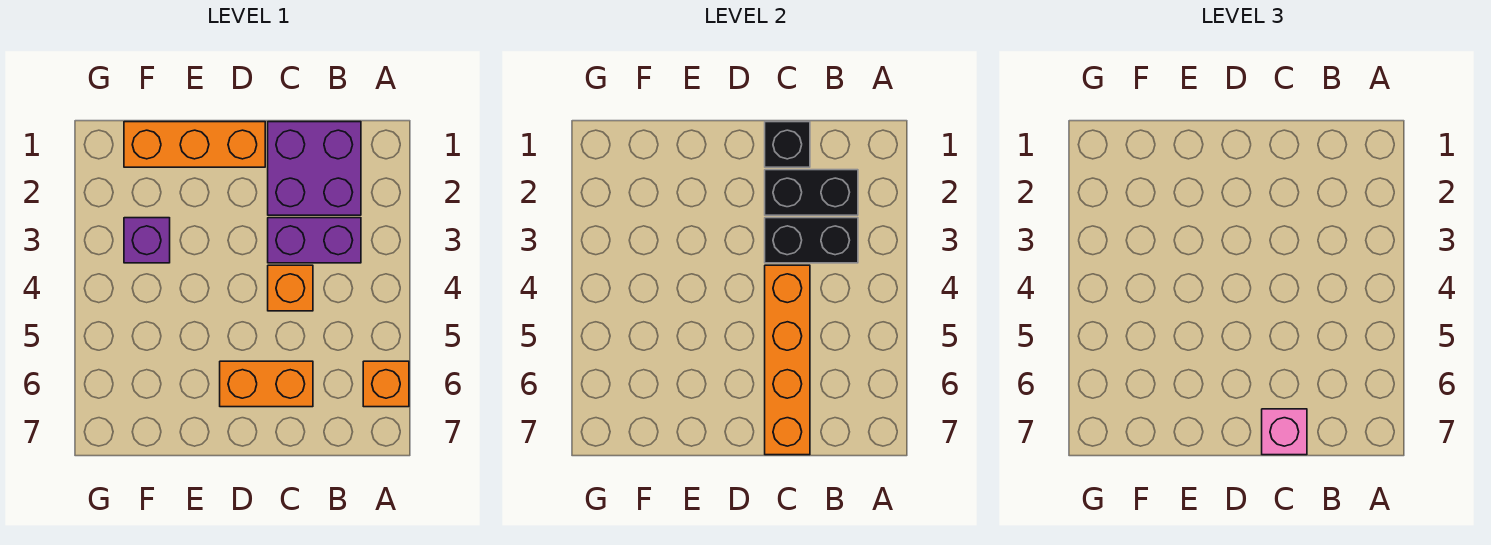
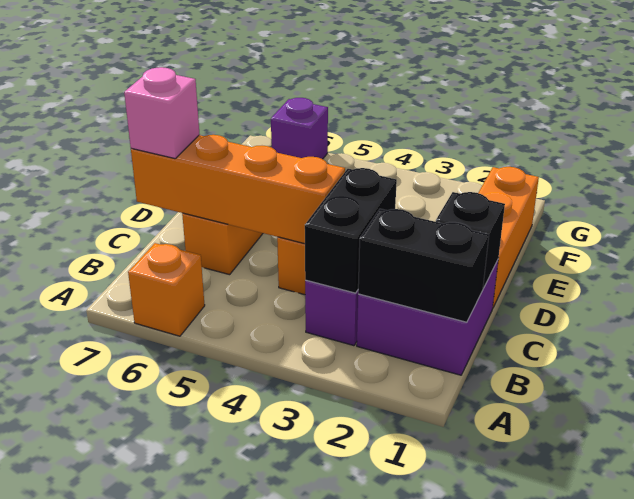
black 1x2 brick [765,170,858,215] -> black 1x2 brick turned to [358,209,489,322]
purple 1x1 brick [124,218,170,263] -> purple 1x1 brick moved to [271,98,328,159]

